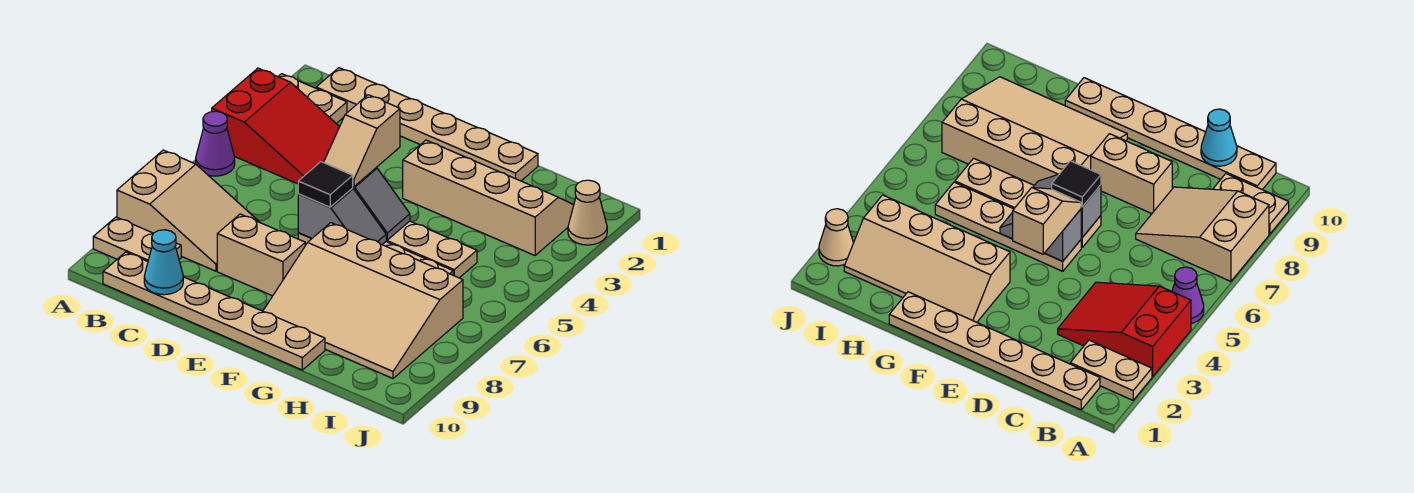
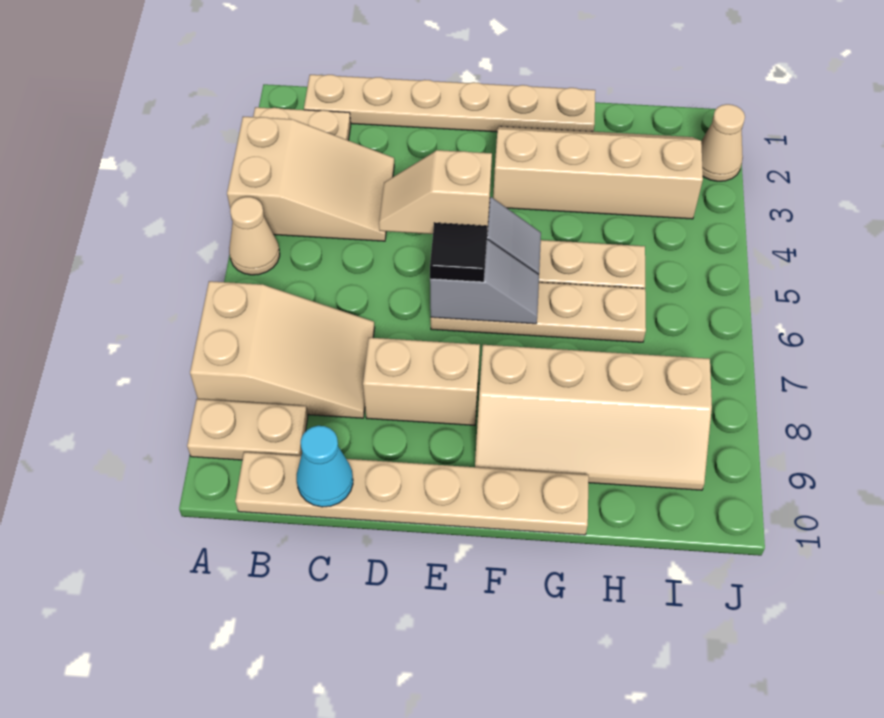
red 2x3 slope [212,68,339,184] -> tan 2x3 slope [227,117,394,241]
purple 1x1 cone [196,111,235,176] -> tan 1x1 cone [229,197,280,275]
tan 1x2 slope [324,95,400,187] -> tan 1x2 slope turned to [379,150,492,234]
tan 3x4 slope [263,223,463,378] -> tan 2x4 slope [475,345,712,490]

